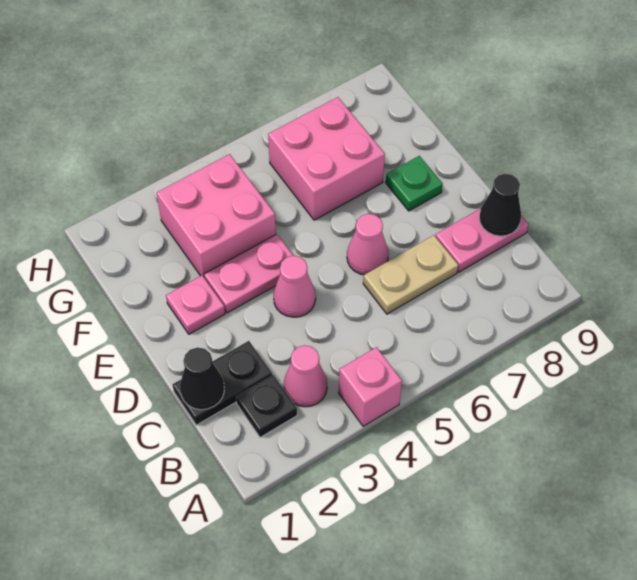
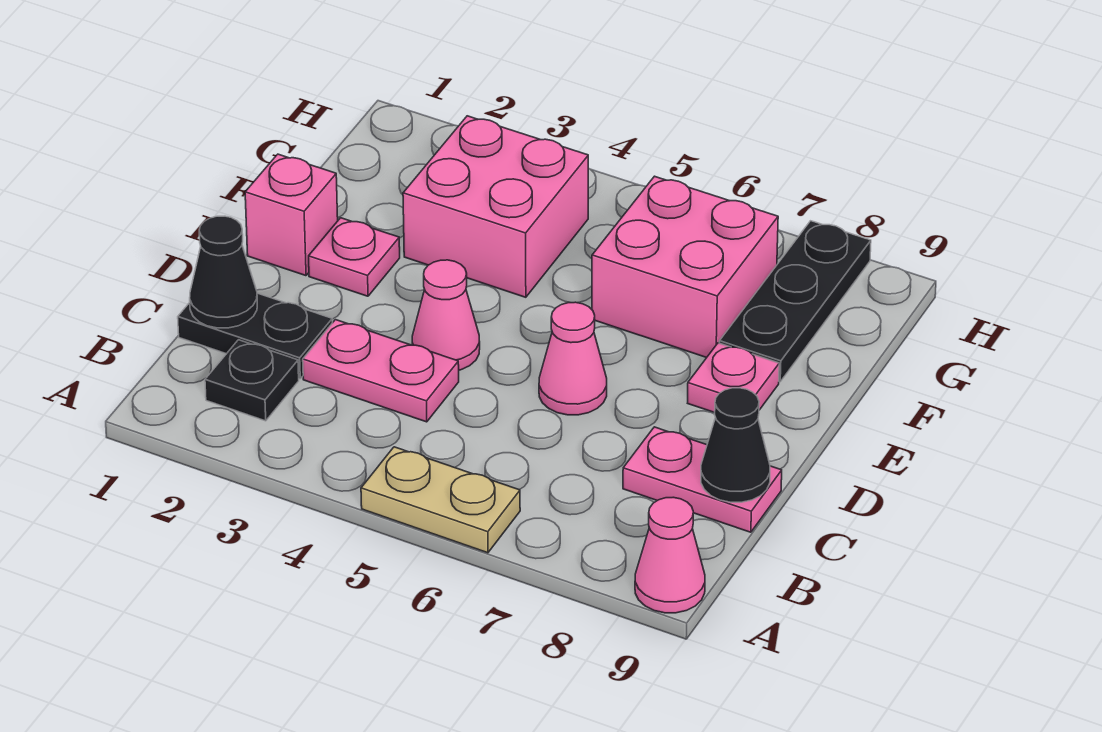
pink 1x1 brick [339,347,402,426] -> pink 1x1 brick moved to [245,154,338,276]
pink 1x1 cone [284,345,327,407] -> pink 1x1 cone moved to [635,497,705,613]
tan 1x2 plate [363,235,458,314] -> tan 1x2 plate moved to [361,447,520,553]
pink 1x2 plate [204,234,293,313] -> pink 1x2 plate moved to [303,320,459,422]
green 1x1 plate [386,156,443,211] -> pink 1x1 plate [688,343,779,413]
none -> black 1x3 plate [719,221,871,382]

